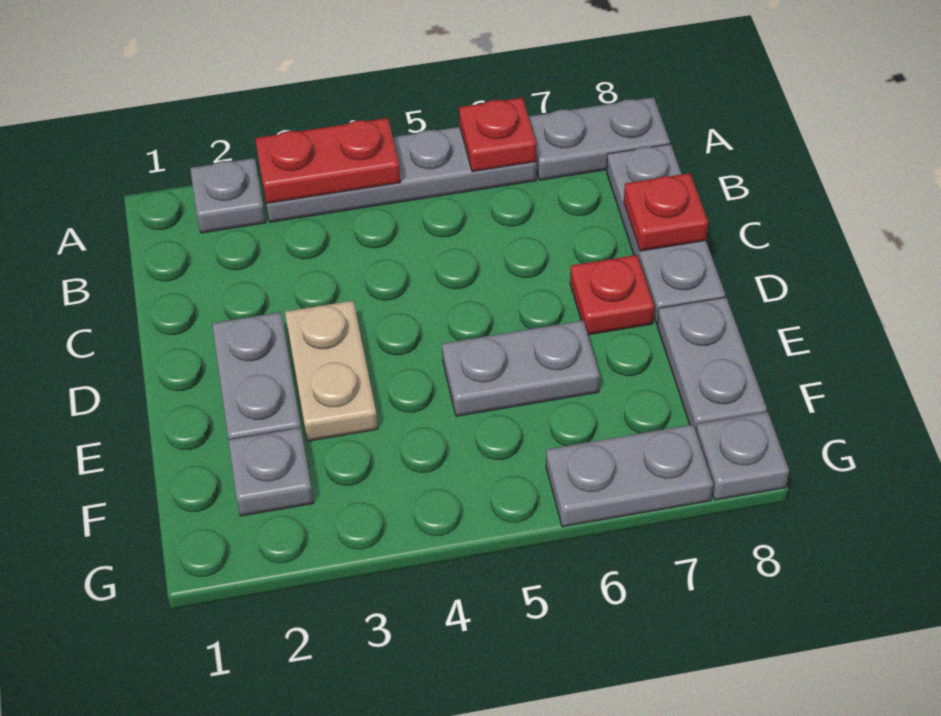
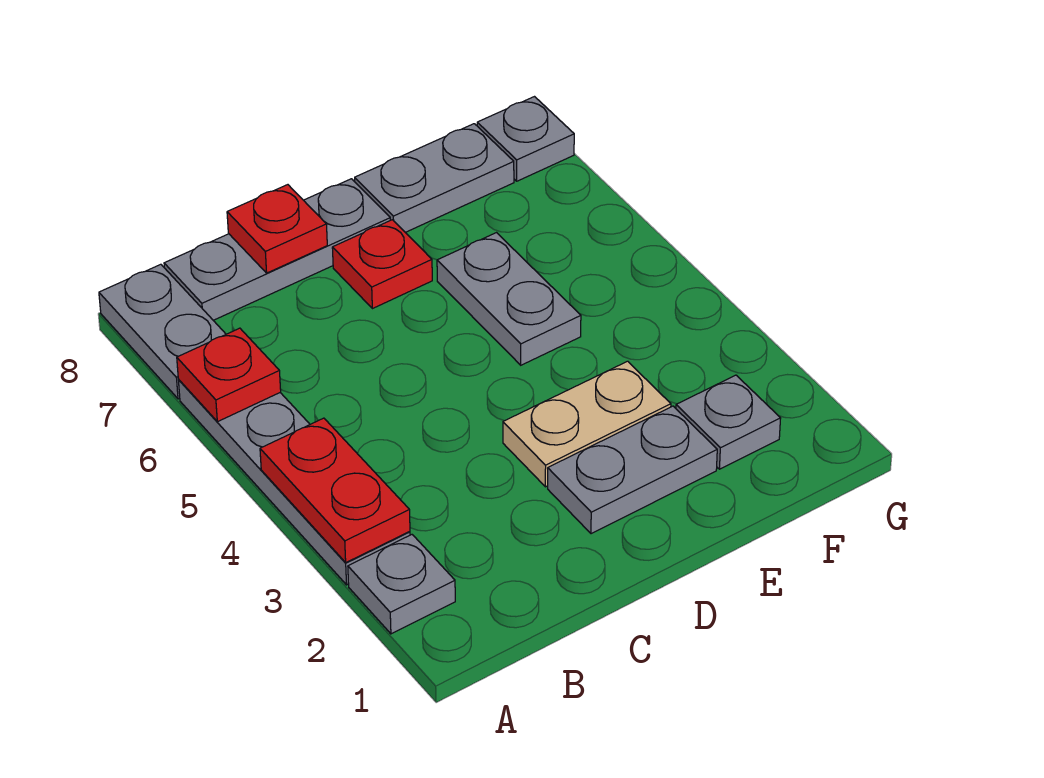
grey 1x2 plate [546,425,713,527] -> none

